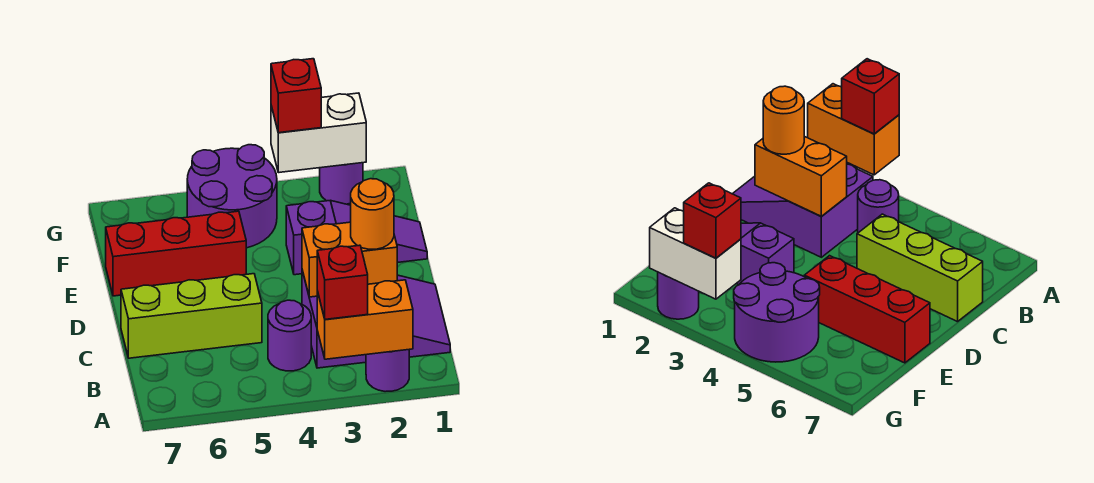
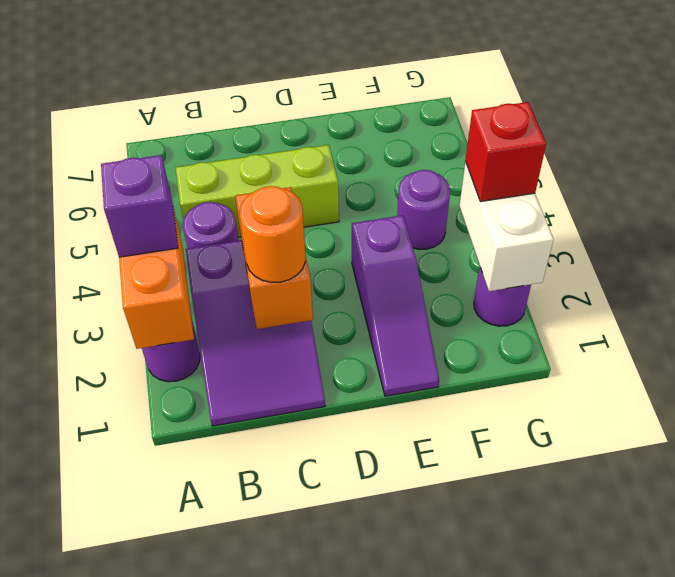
red 1x1 brick [317,245,368,319] -> purple 1x1 brick [101,155,178,257]
lime 1x3 brick [121,274,262,358] -> lime 1x3 brick turned to [175,145,339,237]
red 1x3 brick [106,211,246,296] -> none
purple 2x2 round brick [187,145,277,248] -> purple 1x1 round brick [397,170,450,250]

